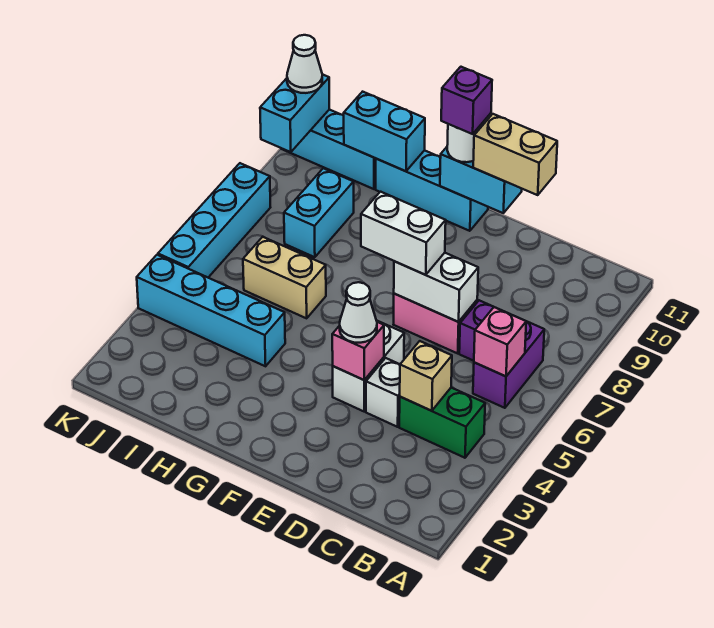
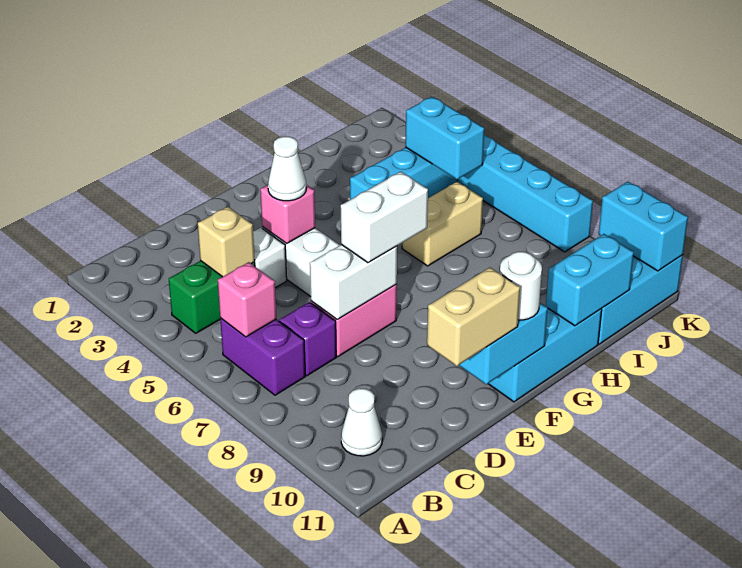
purple 1x1 brick [441,67,492,134] -> none
cyan 1x2 brick [284,168,354,257] -> cyan 1x2 brick moved to [405,97,484,179]
white 1x1 cone [287,35,322,93] -> white 1x1 cone moved to [341,388,382,456]

